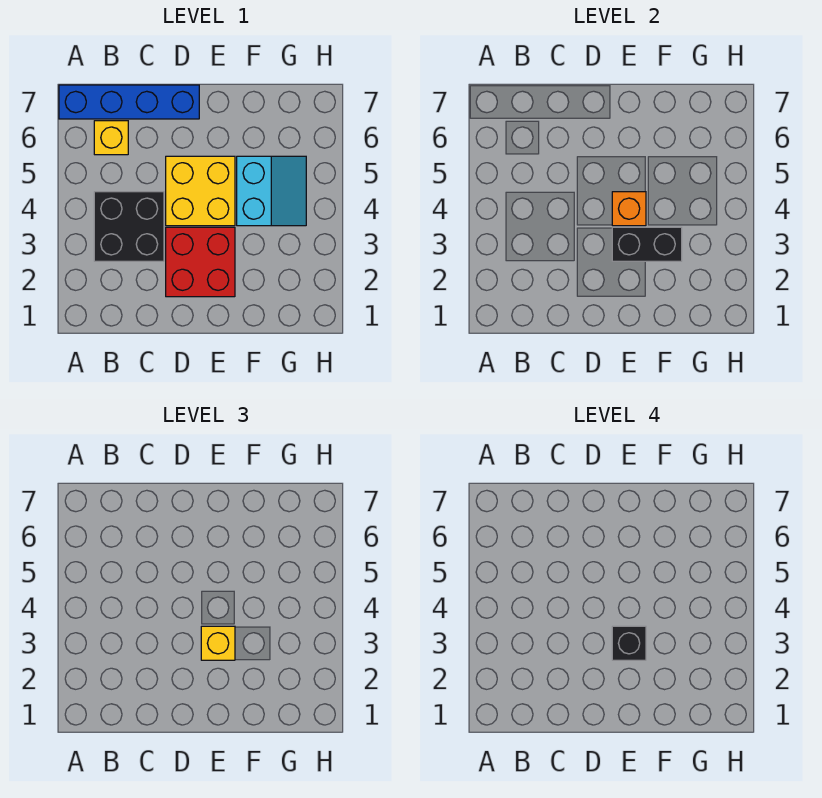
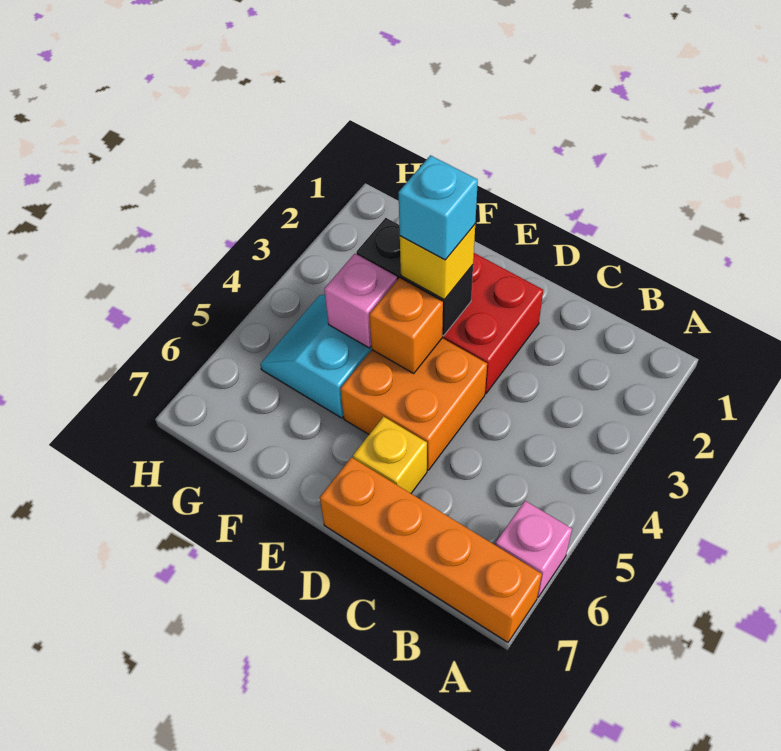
none -> pink 1x1 brick [495,501,572,597]
blue 1x4 brick [59,85,199,119] -> orange 1x4 brick [320,457,542,642]
black 2x2 brick [94,192,164,261] -> none
yellow 1x1 brick [94,121,128,155] -> yellow 1x1 brick moved to [353,417,427,493]
yellow 2x2 brick [166,156,235,226] -> orange 2x2 brick [340,338,487,470]
black 1x1 brick [612,626,646,660] -> cyan 1x1 brick [398,155,478,260]
none -> pink 1x1 brick [324,254,397,348]

